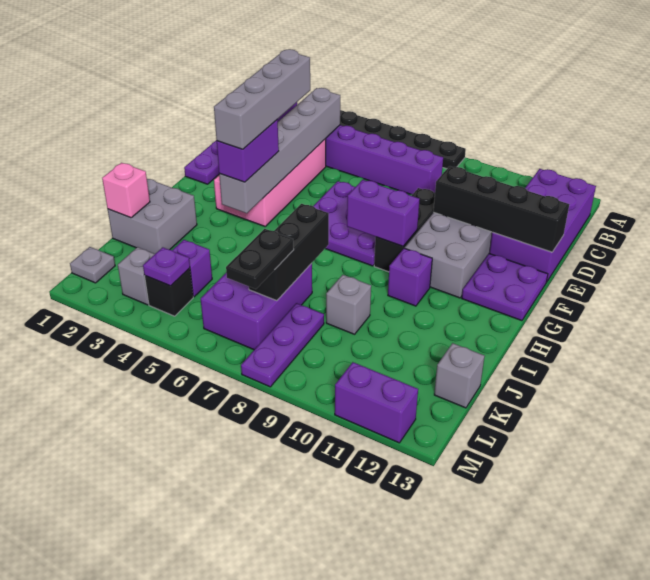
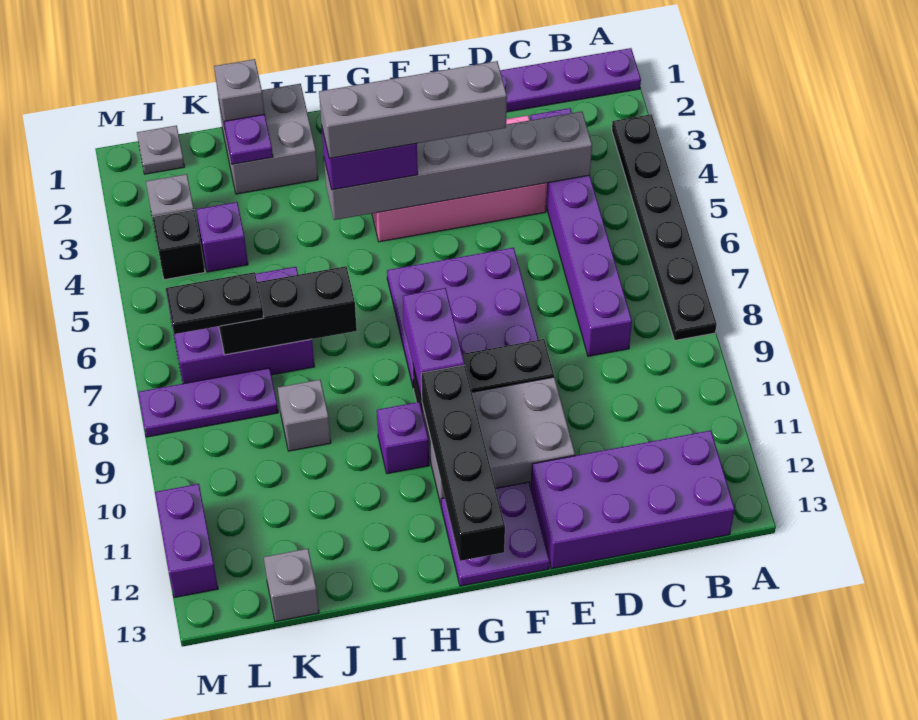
black 1x4 brick [434,166,569,252] -> black 1x4 brick moved to [421,365,505,561]
pink 1x1 brick [102,163,150,218] -> grey 1x1 brick [214,59,264,123]
purple 1x1 plate [143,247,190,286] -> purple 1x1 plate moved to [224,114,273,164]

